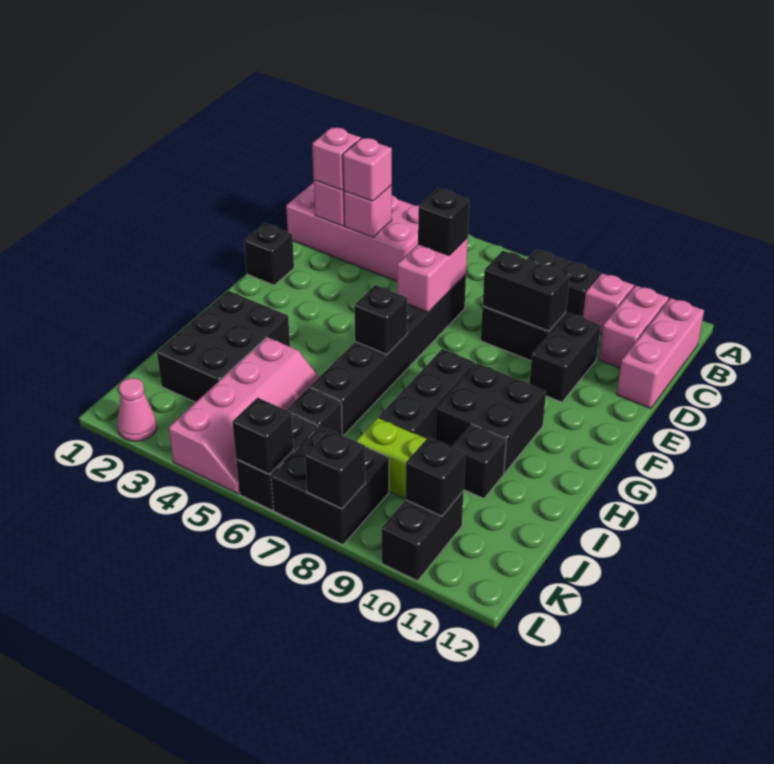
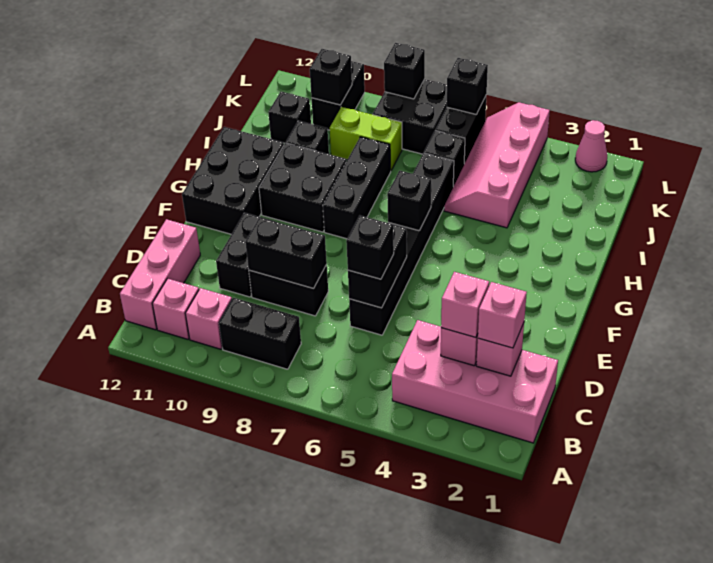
pink 1x2 brick [599,286,669,368] -> pink 1x1 brick [152,279,199,339]
pink 1x2 brick [397,238,468,312] -> black 1x2 brick [348,225,407,308]
black 1x1 brick [244,223,294,285] -> black 1x1 brick moved to [268,92,311,143]
black 2x3 brick [157,291,290,402] -> black 2x3 brick moved to [182,127,284,234]

